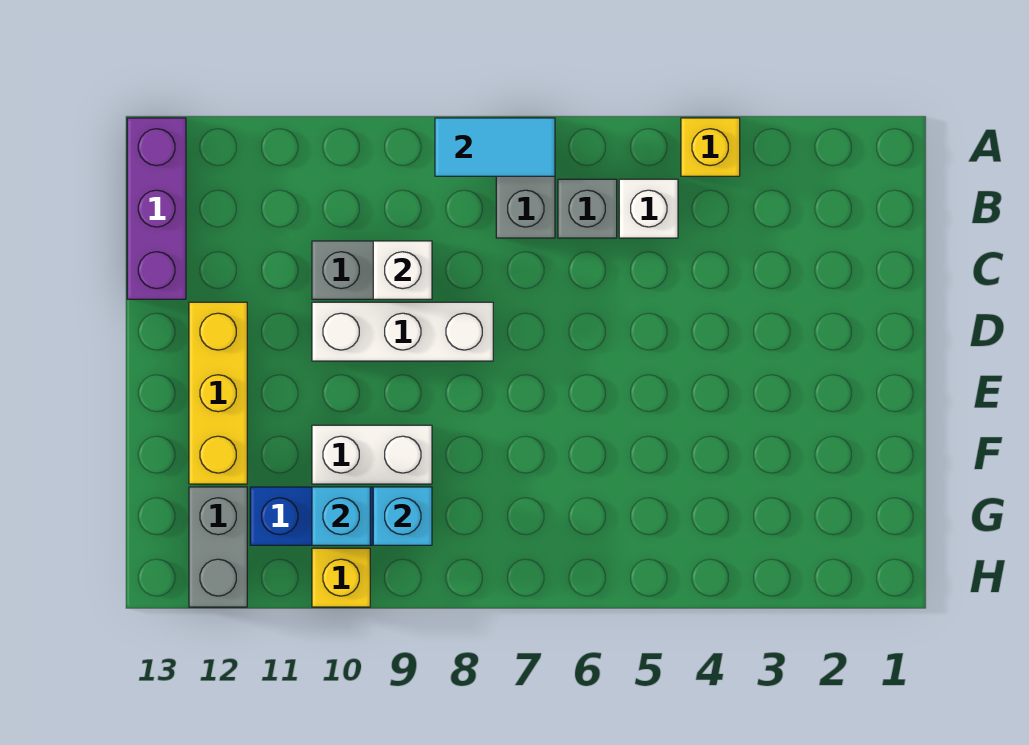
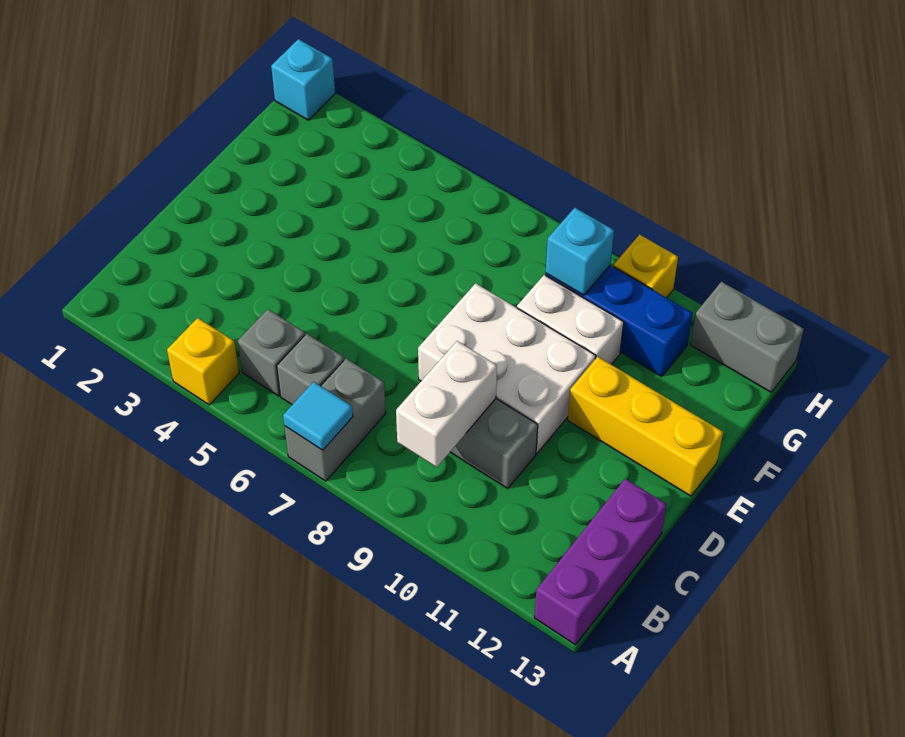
cyan 1x2 tile [435,118,555,176] -> cyan 1x1 tile [283,382,353,450]
white 1x1 brick [619,179,678,238] -> grey 1x1 brick [238,309,305,396]
white 1x1 brick [373,241,432,299] -> white 1x2 brick [396,341,497,467]
white 1x3 brick [312,302,493,361] -> white 2x3 brick [418,283,596,453]
yellow 1x3 brick [189,302,247,484] -> yellow 1x3 brick turned to [568,357,723,496]
cyan 1x1 brick [312,487,370,545] -> cyan 1x1 brick moved to [271,39,335,120]
grey 1x2 brick [189,487,247,607] -> grey 1x2 brick turned to [691,282,804,392]

